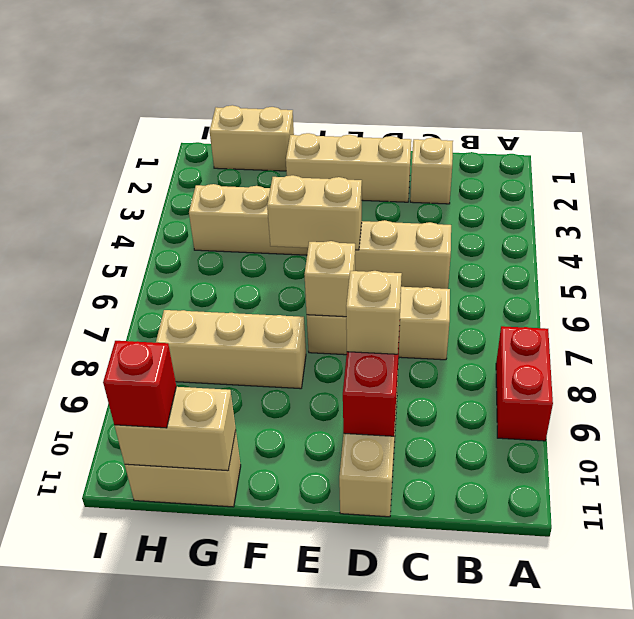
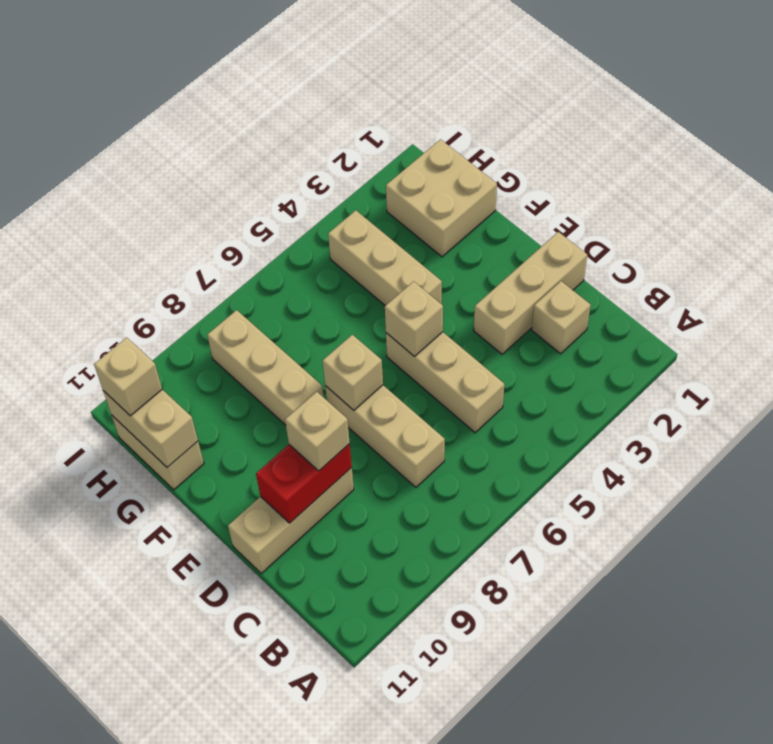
red 1x2 brick [496,326,553,441] -> none
tan 1x3 brick [286,133,411,202] -> tan 1x3 brick turned to [474,232,587,354]
tan 1x2 brick [267,175,362,250] -> tan 1x1 brick [385,281,443,356]
tan 1x2 brick [210,105,294,171] -> tan 2x2 brick [386,139,497,257]
red 1x1 brick [103,341,176,428] -> tan 1x1 brick [94,338,162,416]

